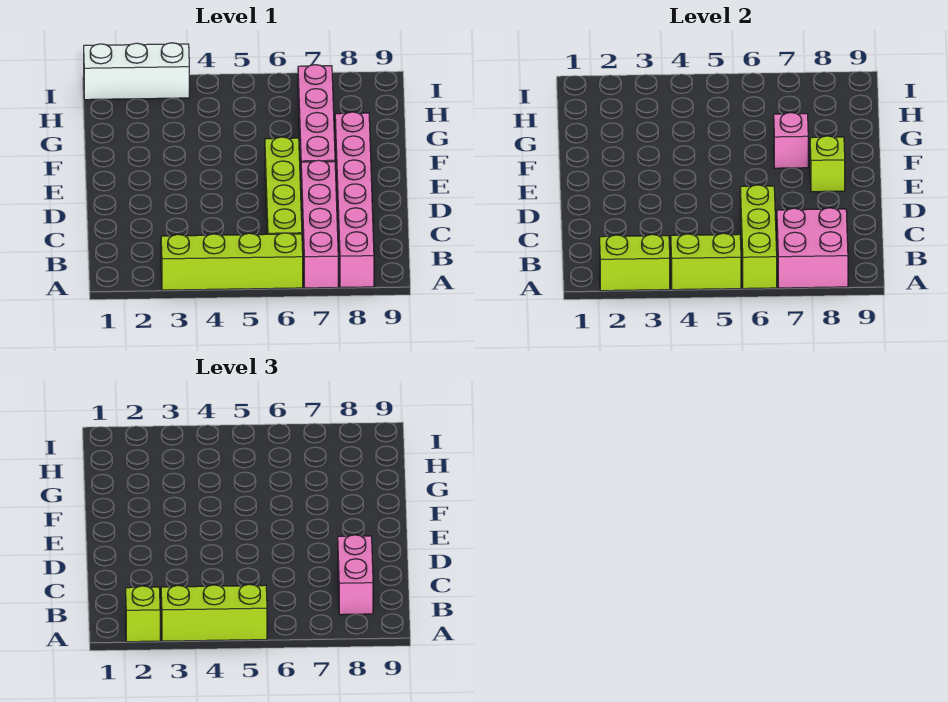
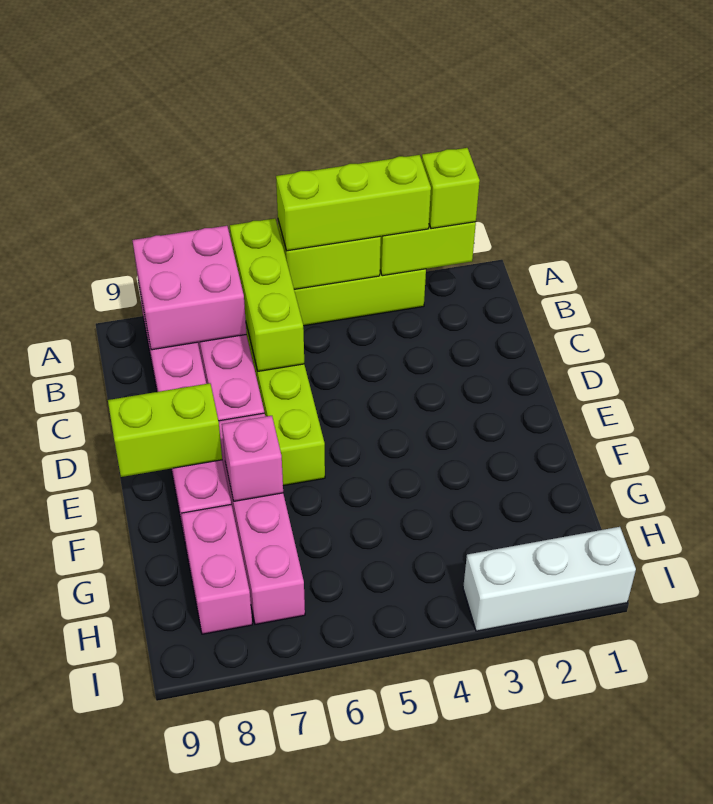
pink 1x2 brick [338,535,373,615] -> pink 1x2 brick moved to [181,504,252,634]
lime 1x1 brick [810,136,845,192] -> lime 1x2 brick [108,383,222,477]

